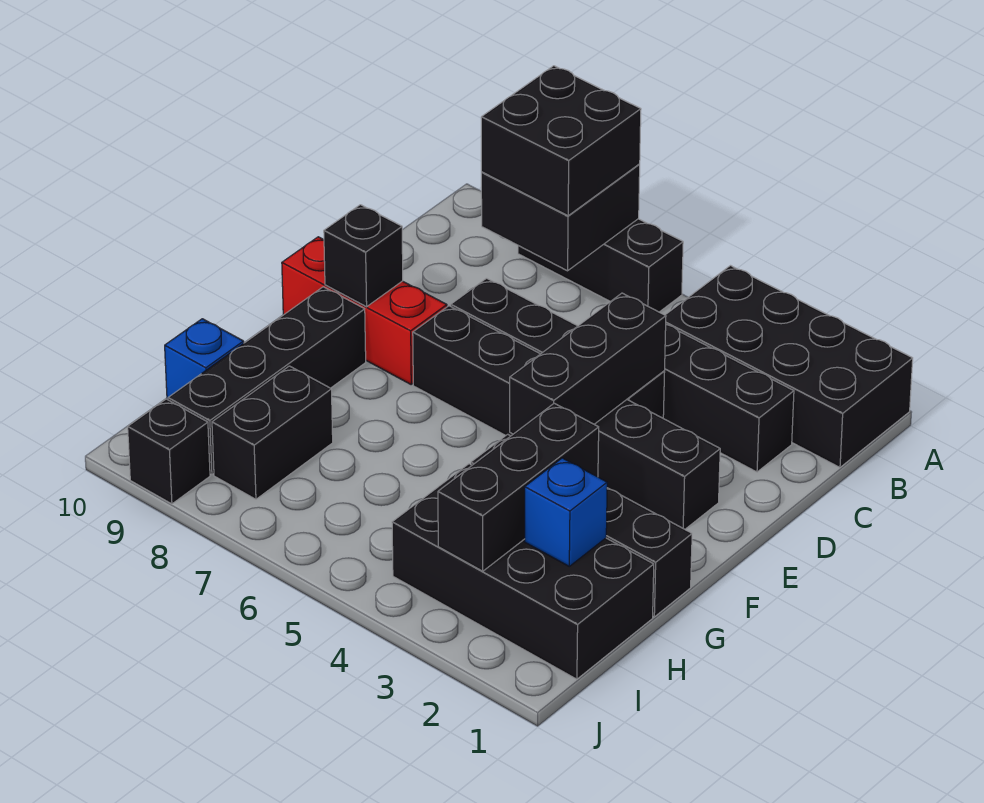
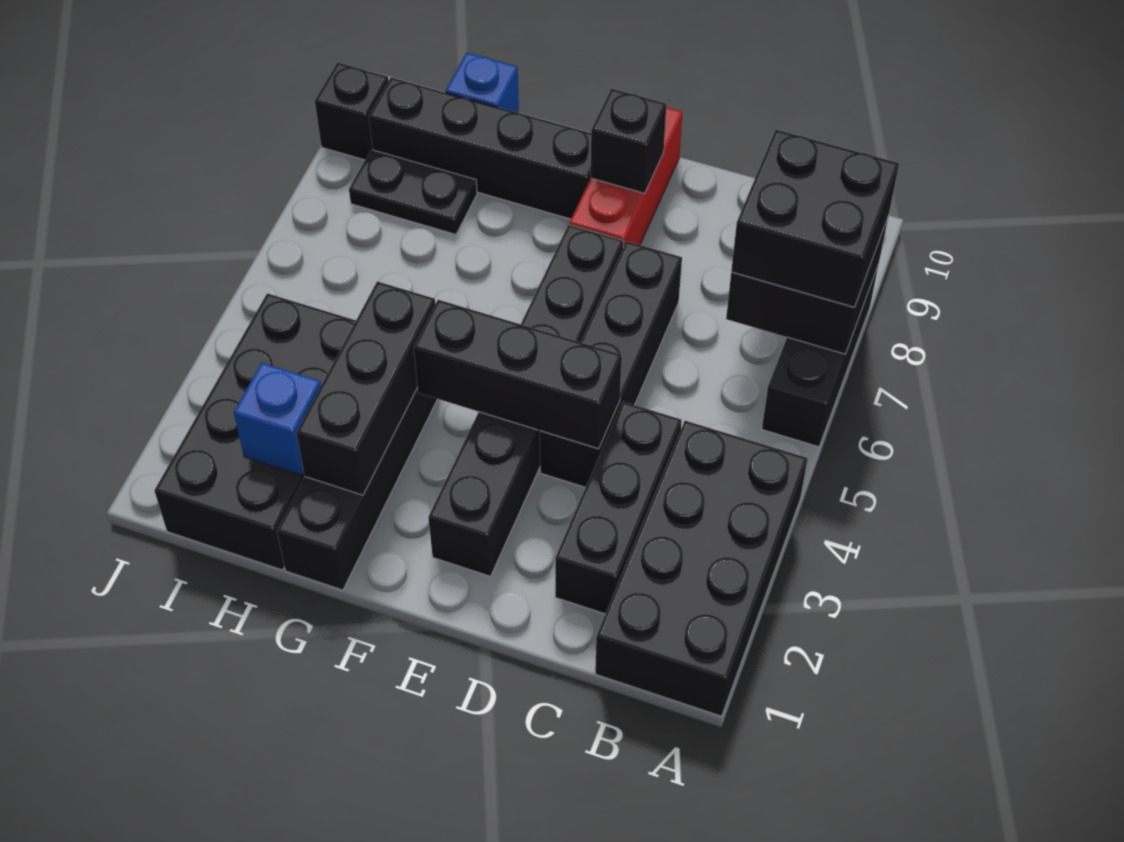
black 1x3 brick [438,403,599,571] -> black 1x3 brick turned to [296,281,435,495]
black 1x2 brick [212,366,333,499] -> black 1x2 plate [349,150,477,235]

